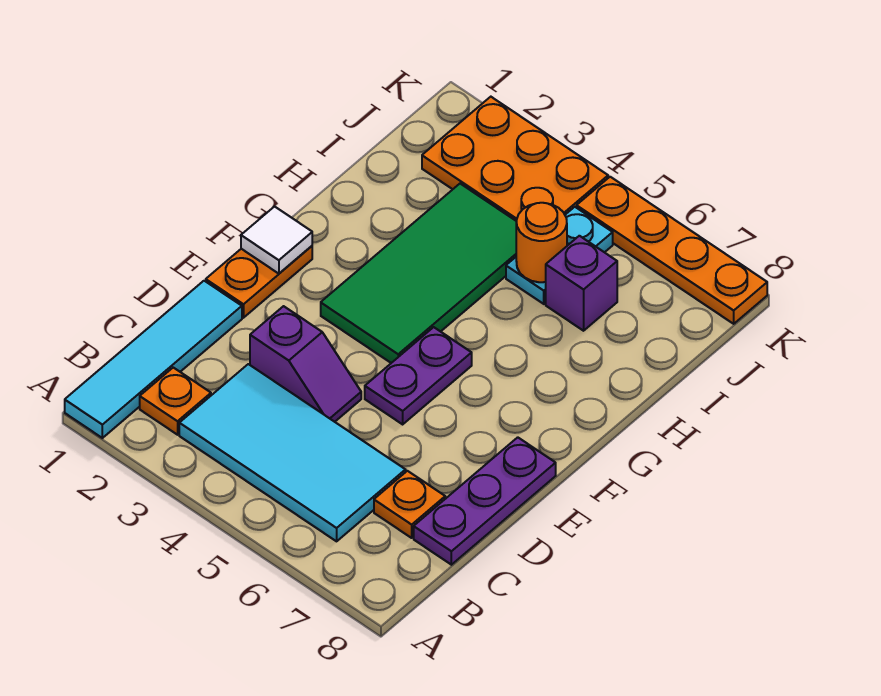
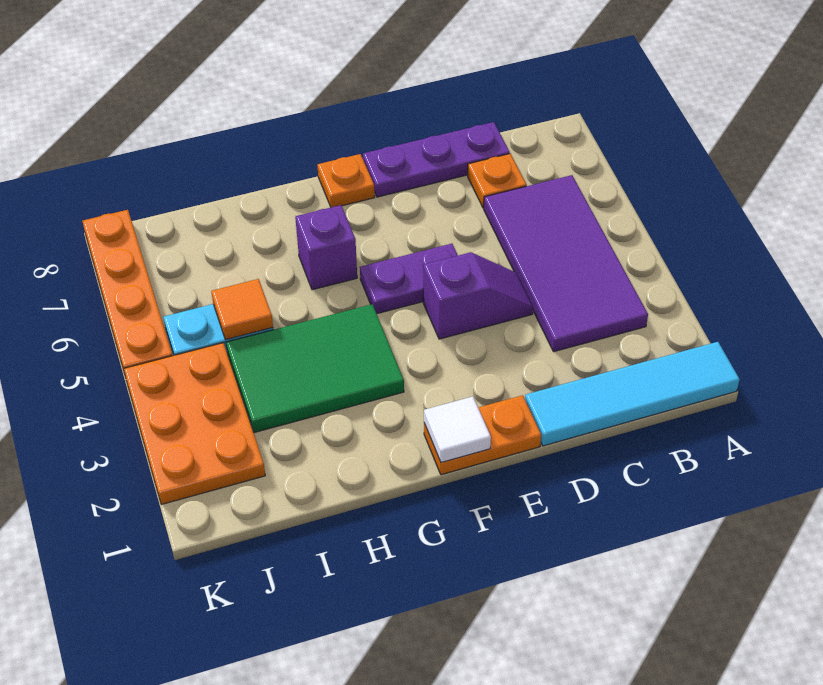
orange 1x1 plate [140,368,211,435] -> orange 1x1 plate moved to [317,154,375,207]
cyan 2x4 tile [179,364,406,541] -> purple 2x4 tile [484,175,648,352]
purple 1x2 slope [250,306,361,422] -> purple 1x2 slope turned to [423,252,533,339]
green 2x4 tile [321,184,516,363] -> green 2x3 tile [226,304,404,433]
orange 1x1 round brick [516,203,567,282] -> orange 1x1 tile [211,279,273,340]
purple 1x1 brick [546,236,617,331] -> purple 1x1 brick moved to [295,205,357,290]

